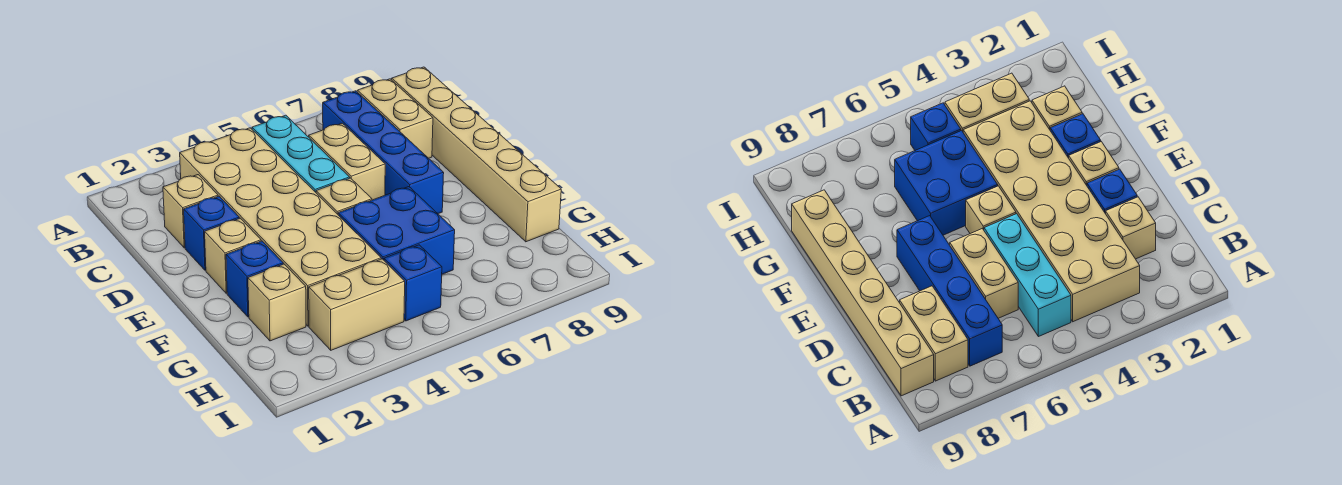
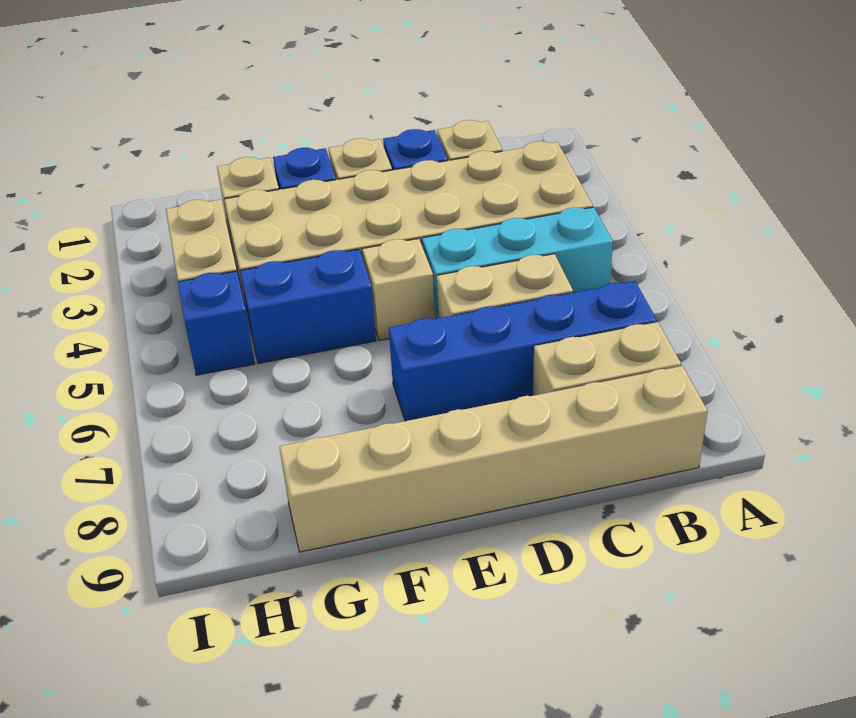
blue 2x2 brick [338,187,455,274] -> blue 1x2 brick [240,249,376,363]

